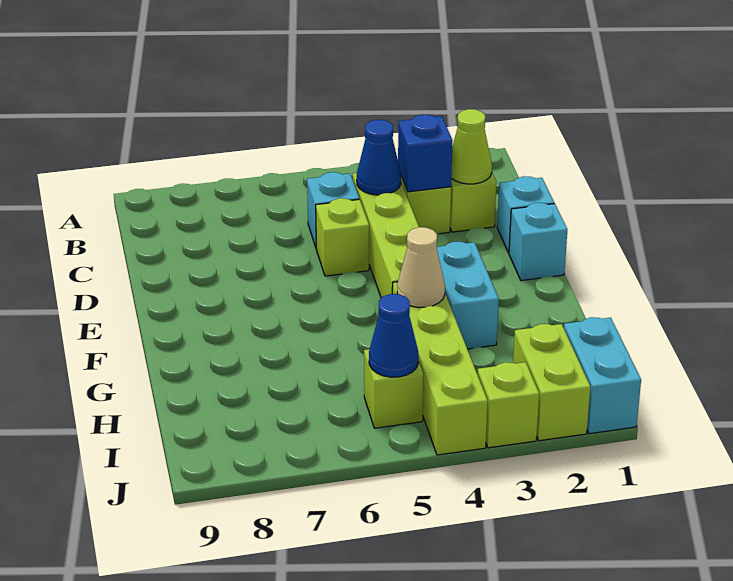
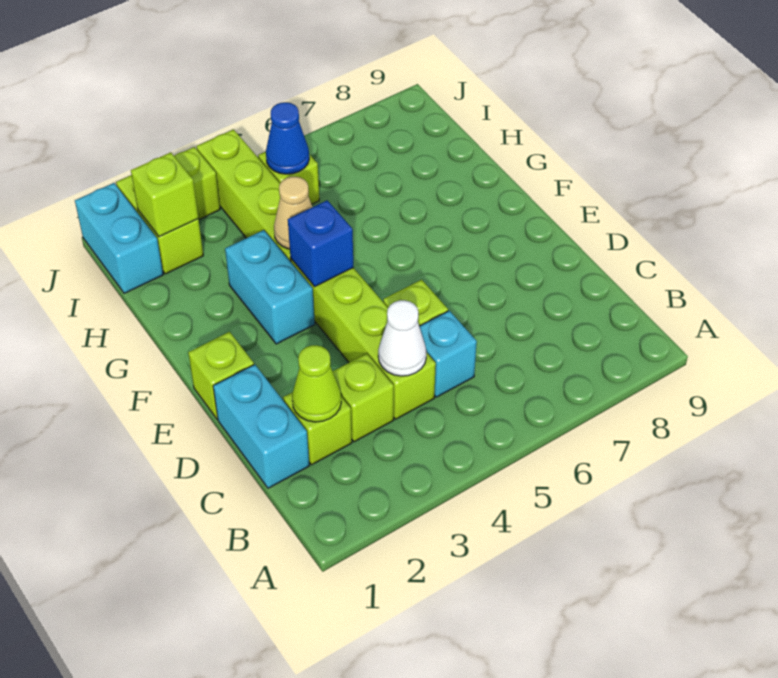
blue 1x1 brick [398,114,453,192] -> blue 1x1 brick moved to [288,201,353,287]
blue 1x1 cone [357,120,401,195] -> white 1x1 cone [378,300,426,376]
cyan 1x1 brick [497,176,554,253] -> cyan 1x2 brick [213,364,309,488]
cyan 1x1 brick [509,203,567,281] -> lime 1x1 brick [188,332,254,419]
none -> lime 1x1 brick [131,152,198,237]

